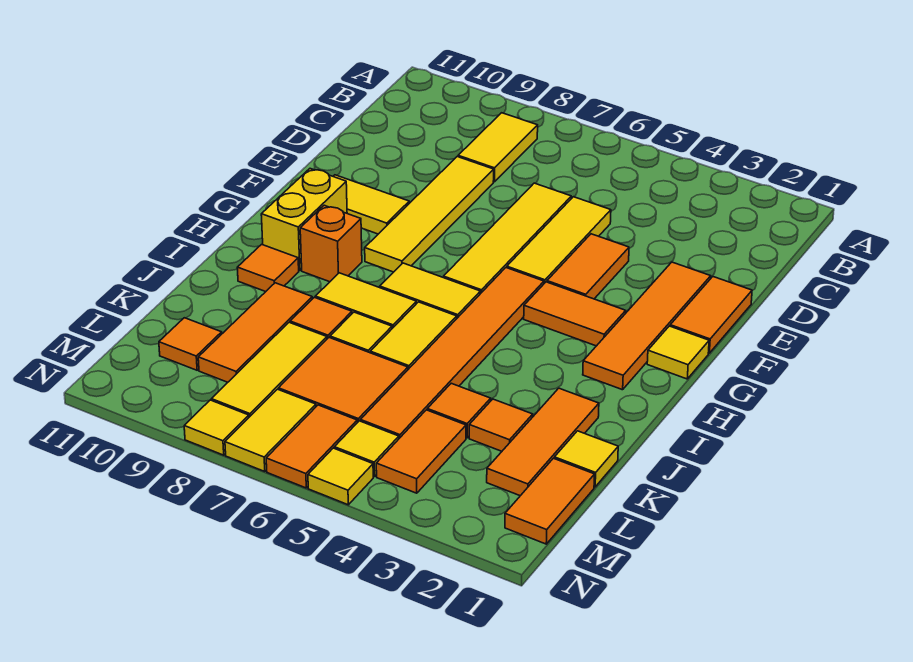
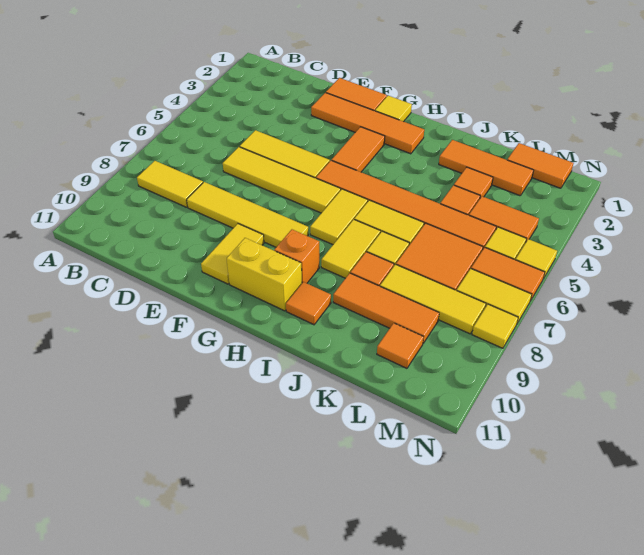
orange 1x2 tile [547,234,629,299] -> none
yellow 1x1 tile [554,431,618,487] -> none

